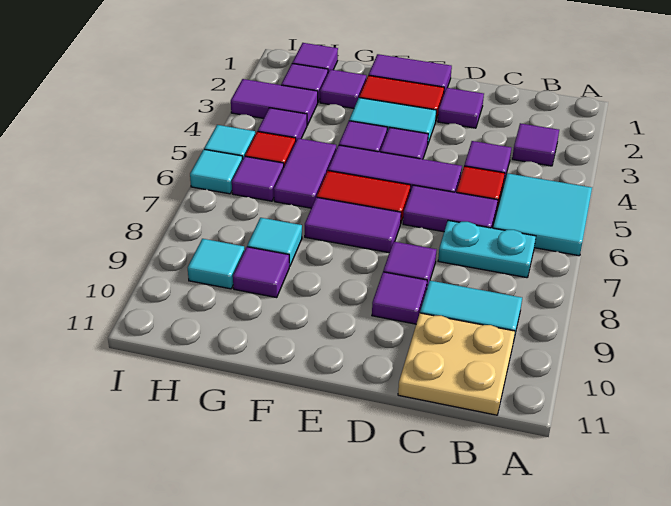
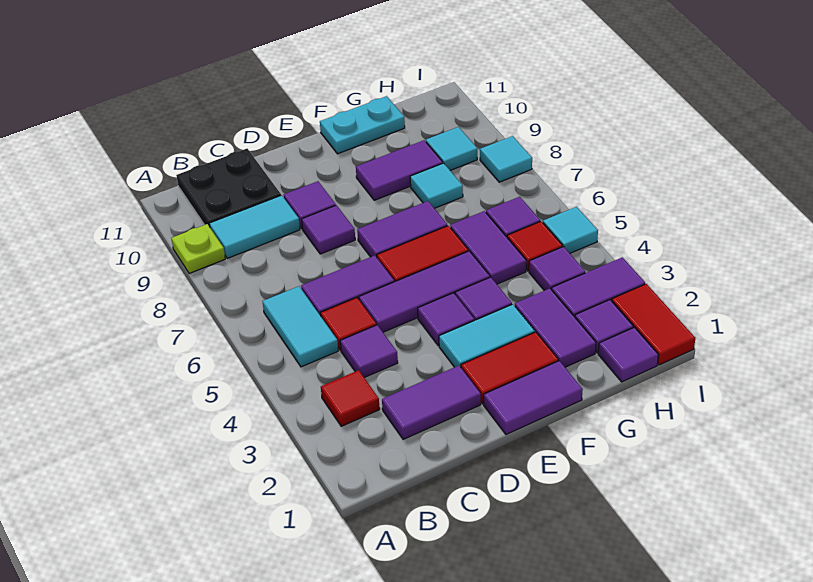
cyan 2x2 tile [493,173,592,256] -> cyan 1x2 tile [262,286,338,367]
none -> lime 1x1 plate [171,224,225,274]
purple 1x1 tile [512,123,559,166] -> red 1x1 tile [321,370,380,426]
cyan 1x2 plate [438,220,536,278] -> cyan 1x2 plate moved to [320,96,405,154]
tan 2x2 plate [398,313,515,415] -> black 2x2 plate [176,149,281,227]
purple 1x1 tile [438,88,484,128] -> purple 1x2 tile [382,366,481,439]
purple 1x1 tile [320,69,366,108] -> purple 1x2 tile [515,288,596,367]
purple 1x1 tile [233,247,289,298] -> purple 1x2 tile [356,140,443,200]
none -> red 1x2 tile [612,284,695,365]
cyan 1x1 tile [190,149,243,194] -> cyan 1x1 tile moved to [480,136,532,182]

